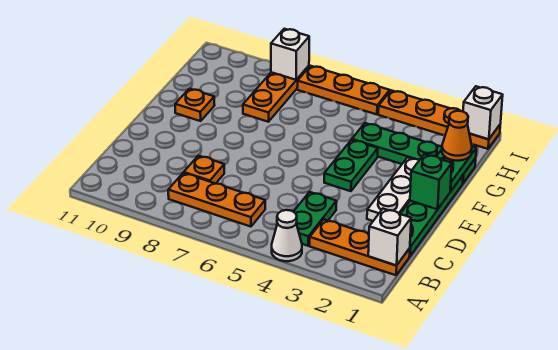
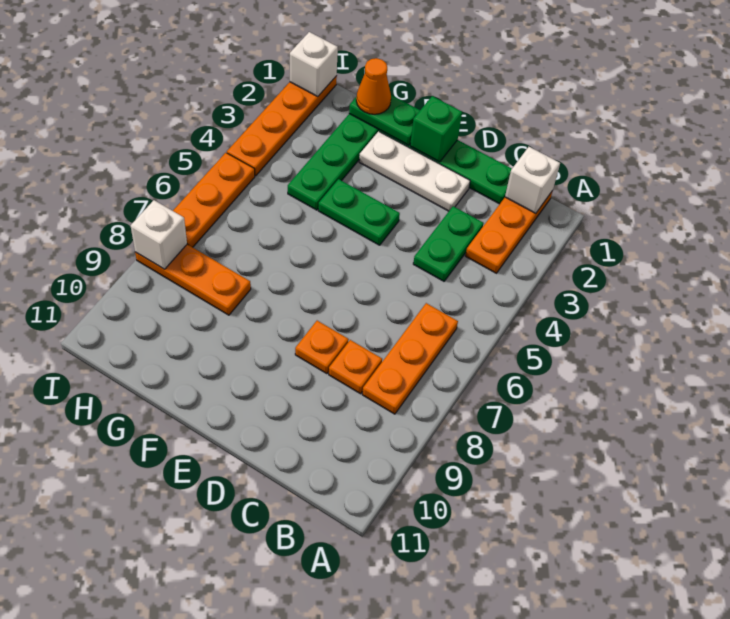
white 1x1 cone [272,210,302,261] -> none
green 1x2 plate [294,192,337,246] -> green 1x2 plate turned to [413,206,484,281]
orange 1x1 plate [175,89,215,121] -> orange 1x1 plate moved to [295,321,349,374]

